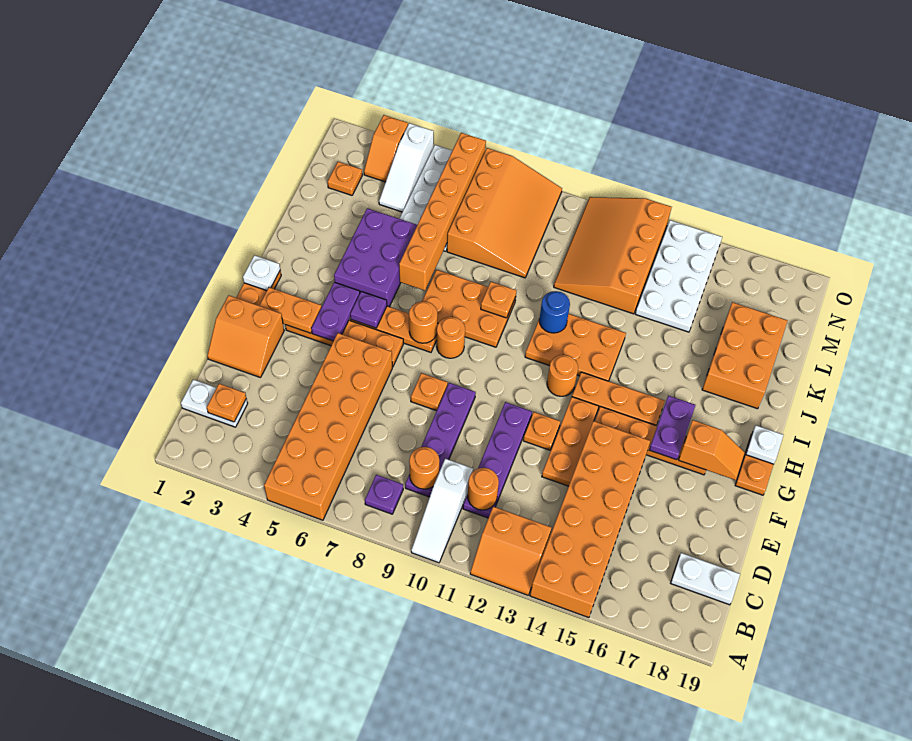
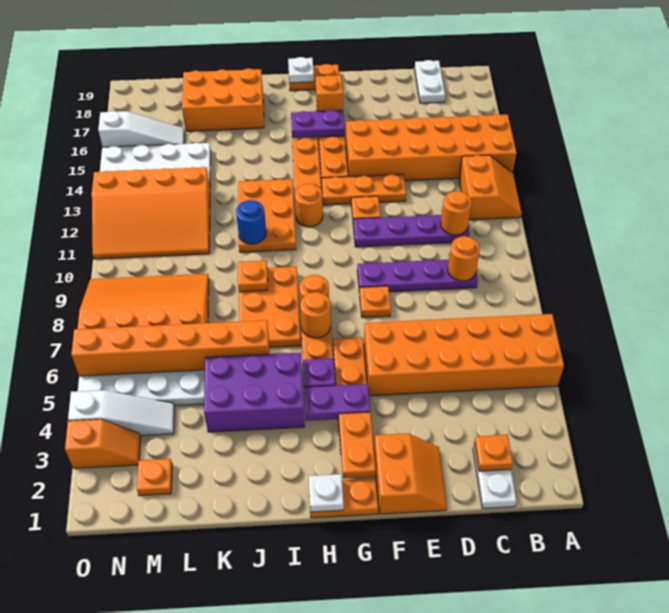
white 1x3 slope [411,459,473,563] -> white 1x3 slope moved to [98,111,185,147]
purple 1x1 plate [365,475,403,514] -> none

